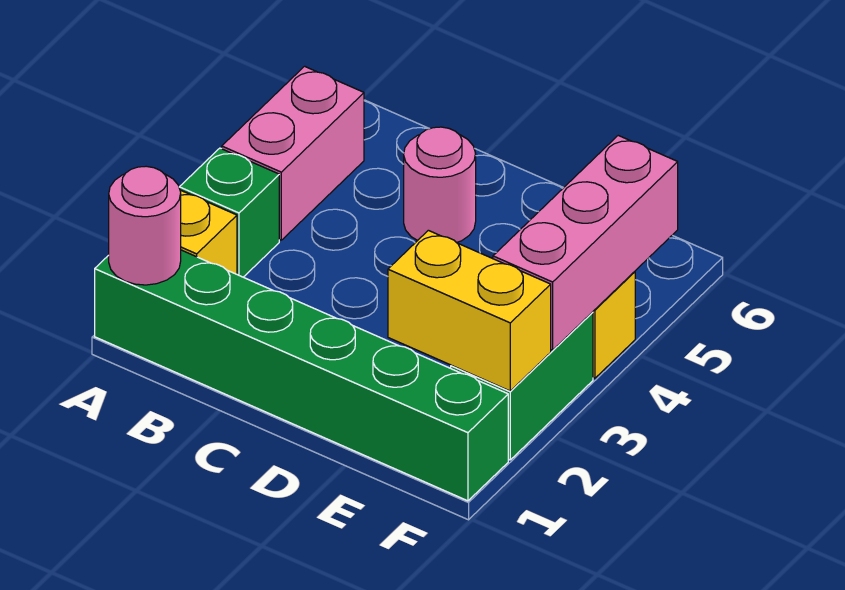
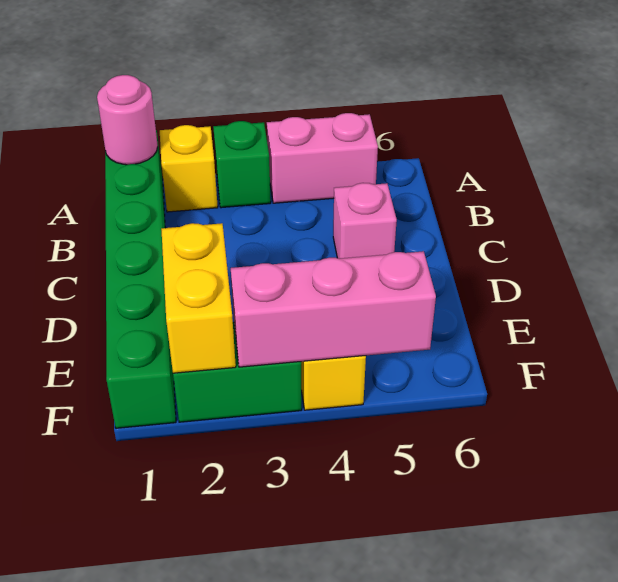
pink 1x1 round brick [404,127,476,243] -> pink 1x1 brick [333,183,397,259]

